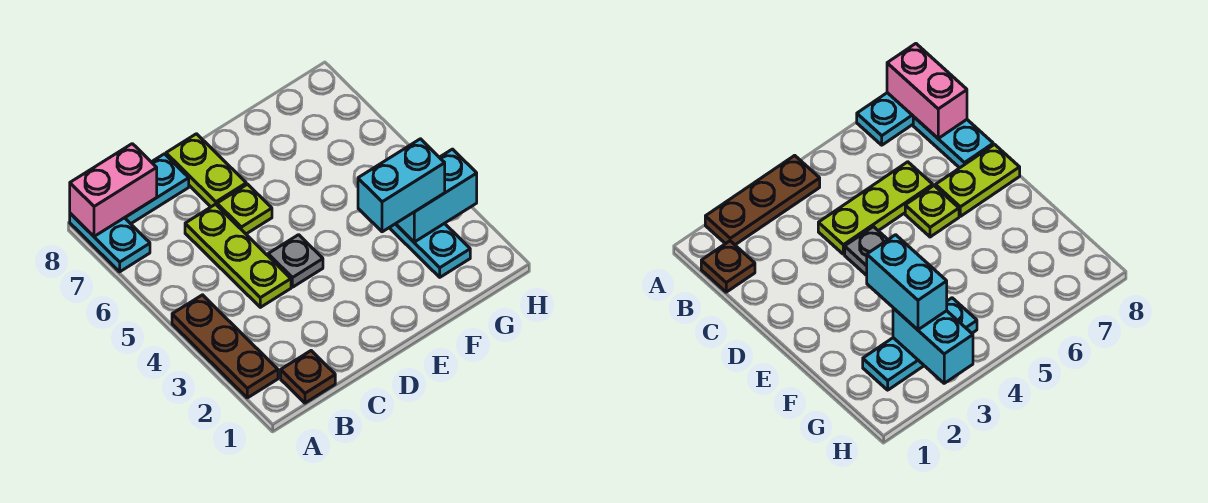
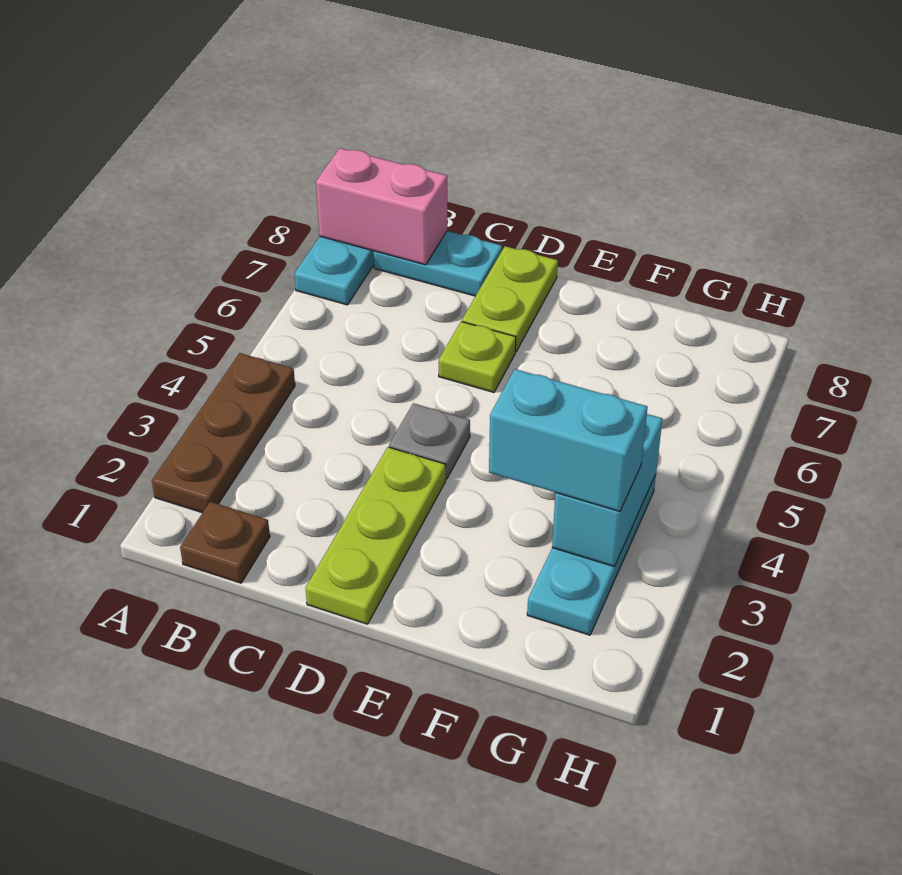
lime 1x3 plate [185,204,291,307] -> lime 1x3 plate moved to [306,447,446,624]
cyan 1x2 brick [396,149,477,242] -> cyan 1x2 brick turned to [552,414,662,567]

